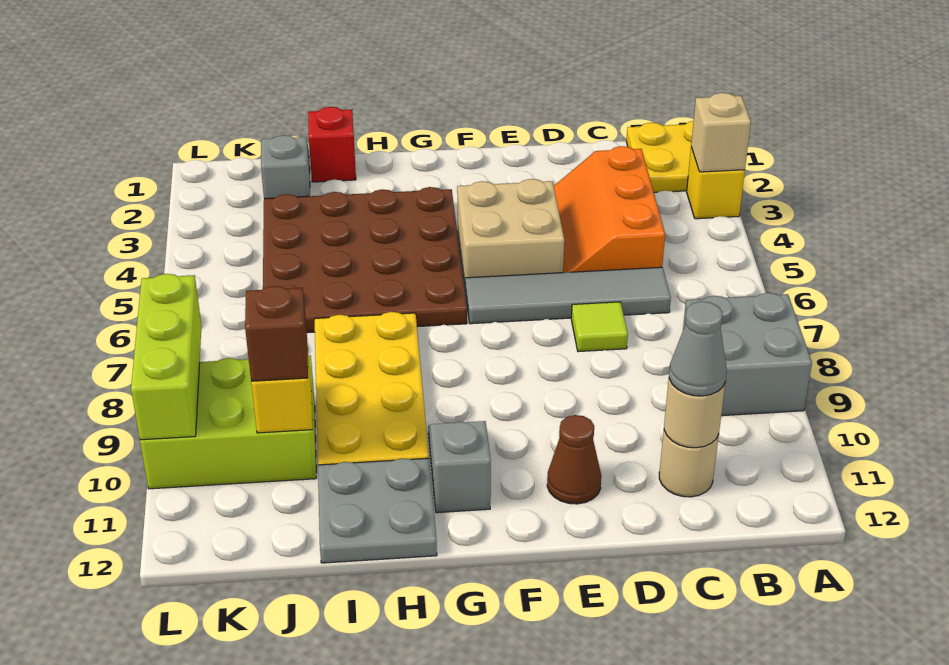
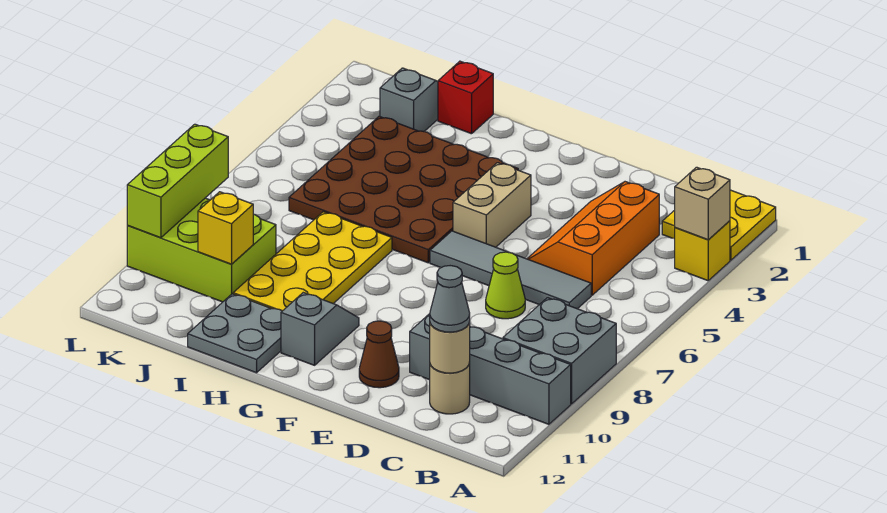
none -> grey 1x4 brick [410,314,571,424]
lime 1x1 tile [571,302,628,352] -> lime 1x1 cone [486,252,525,319]
tan 2x2 brick [457,179,564,291] -> tan 1x2 brick [453,163,531,247]
brown 1x1 brick [245,286,308,382] -> none

